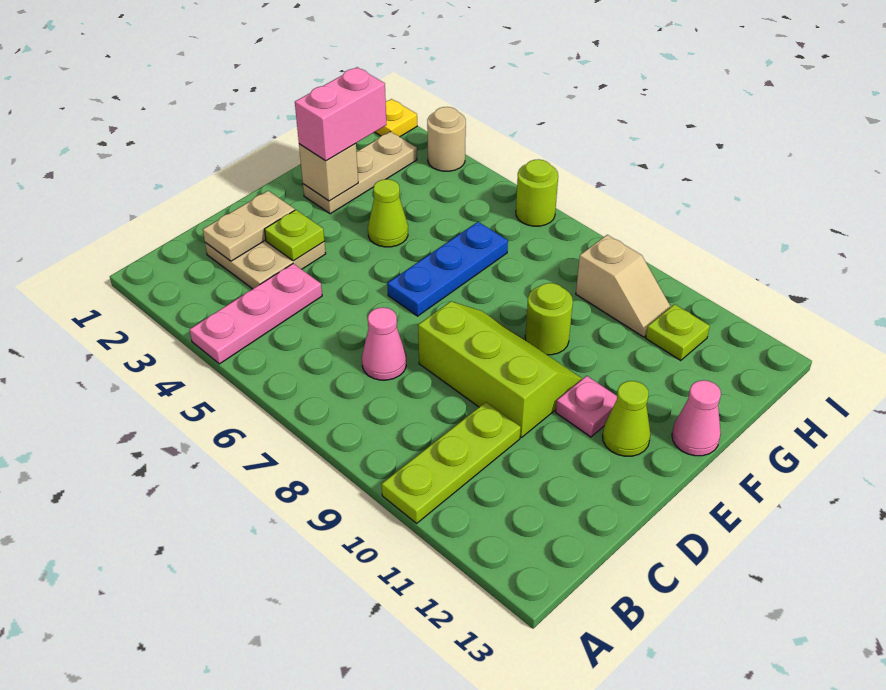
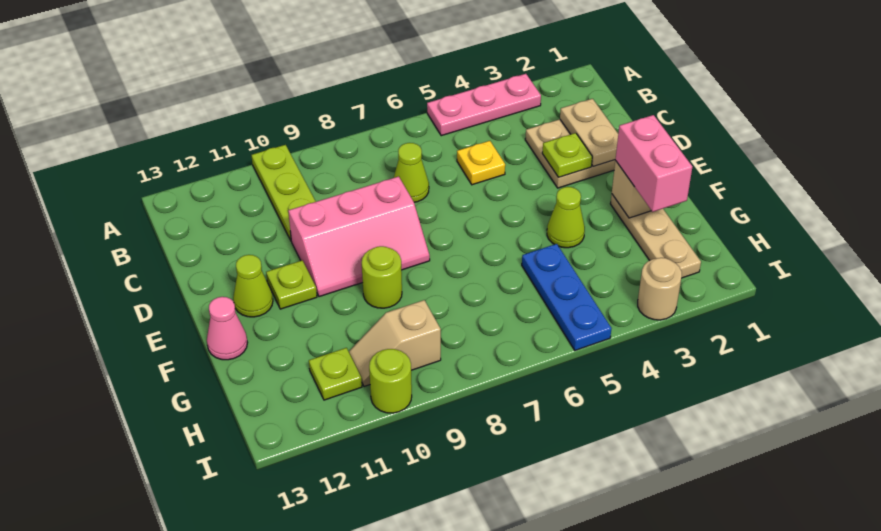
pink 1x3 plate [190,264,322,364] -> pink 1x3 plate turned to [427,74,541,136]
pink 1x1 cone [362,307,406,380] -> lime 1x1 cone [394,143,429,202]
lime 2x3 slope [418,301,582,437] -> pink 2x3 slope [288,176,430,297]
blue 1x3 plate [387,222,508,316] -> blue 1x3 plate moved to [522,244,612,350]
pink 1x1 plate [556,376,617,437] -> lime 1x1 plate [266,260,317,309]
yellow 1x1 plate [375,99,417,137] -> yellow 1x1 plate moved to [457,141,505,185]
lime 1x1 round brick [516,159,558,226] -> lime 1x1 round brick moved to [369,349,412,413]

